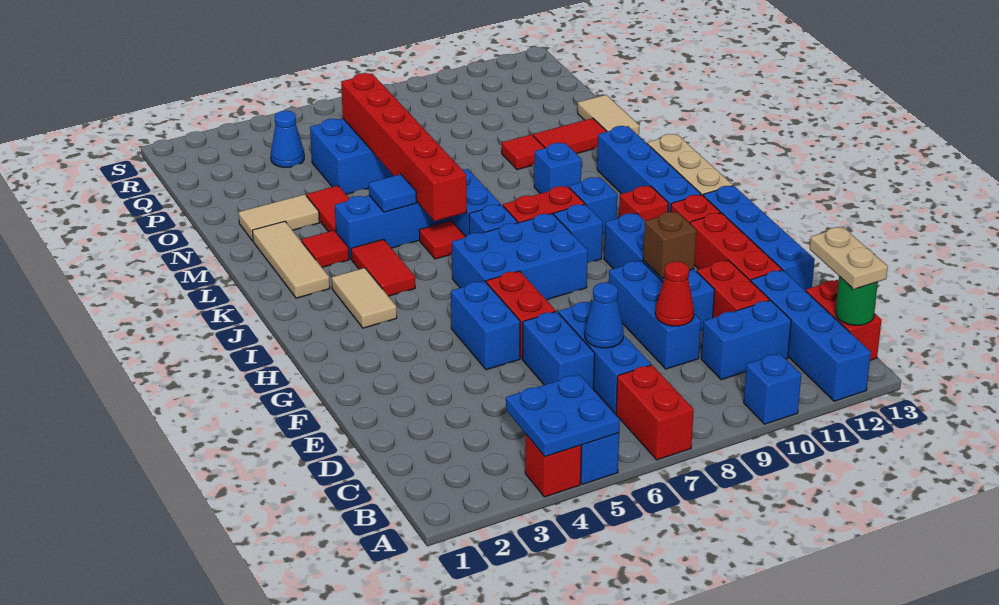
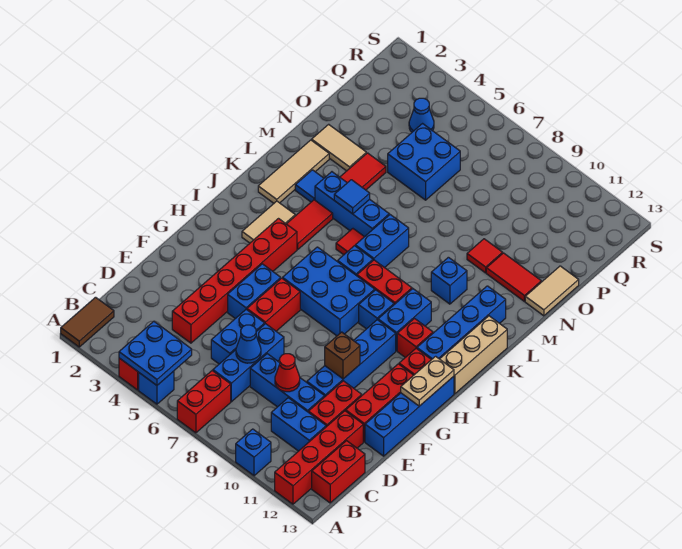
none -> brown 1x2 tile [61,297,114,347]
blue 1x4 brick [751,270,871,401] -> red 1x4 brick [275,411,363,504]
green 1x1 round brick [835,276,878,325] -> none
tan 1x2 plate [810,227,888,289] -> tan 1x2 plate moved to [401,356,454,406]
blue 1x3 brick [609,261,701,369] -> blue 1x3 brick turned to [250,354,325,412]
blue 1x1 brick [569,177,617,235] -> blue 1x2 brick [378,289,431,351]
red 1x6 brick [341,73,467,221] -> red 1x6 brick moved to [172,219,297,343]
red 1x1 tile [302,230,349,267] -> blue 1x1 tile [295,170,324,202]

